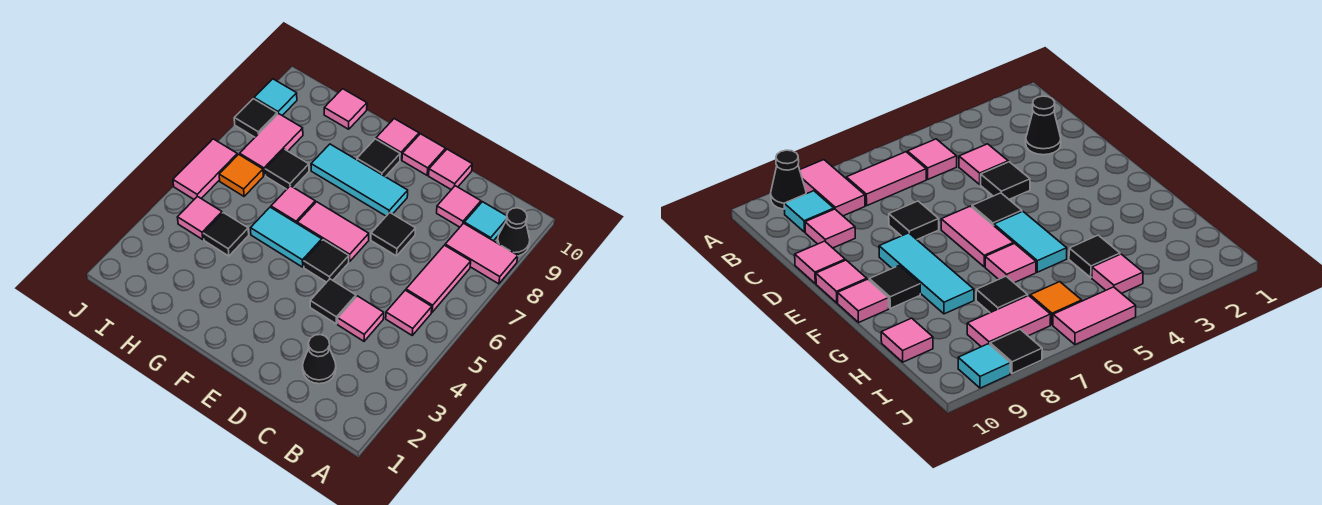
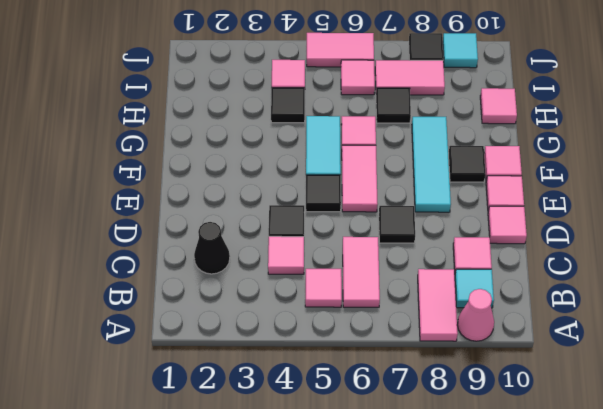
black 1x1 cone [497,208,530,256] -> pink 1x1 cone [457,289,494,341]
pink 1x2 tile [406,245,471,312] -> pink 1x2 tile turned to [343,237,380,307]
orange 1x1 tile [219,154,263,196] -> pink 1x1 tile [341,60,375,95]

